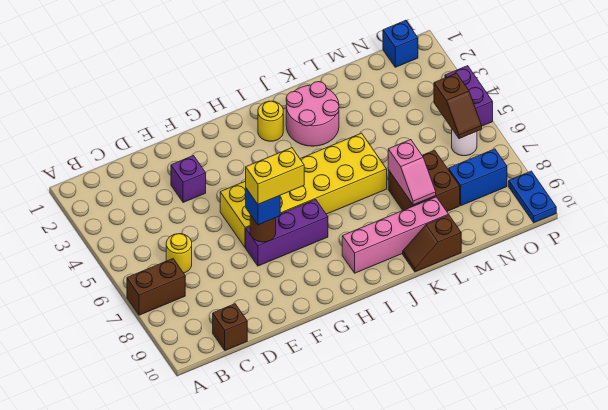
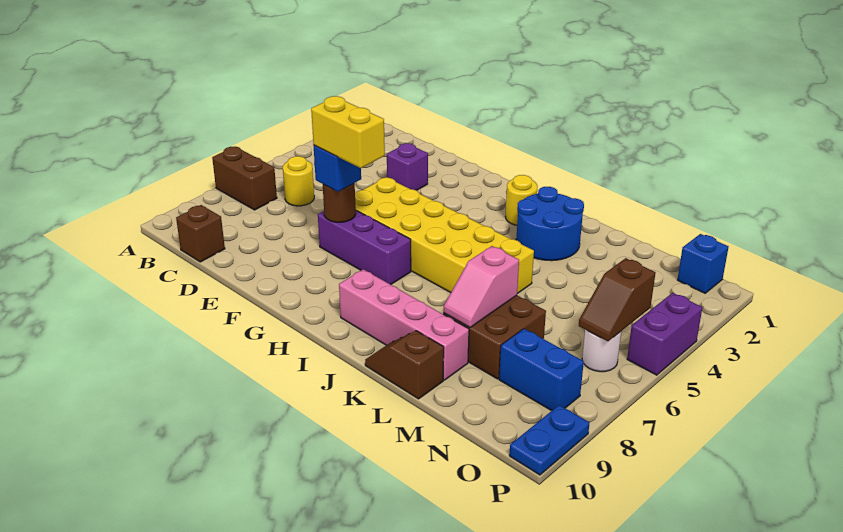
pink 2x2 round brick [286,82,339,146] -> blue 2x2 round brick [516,187,584,261]

